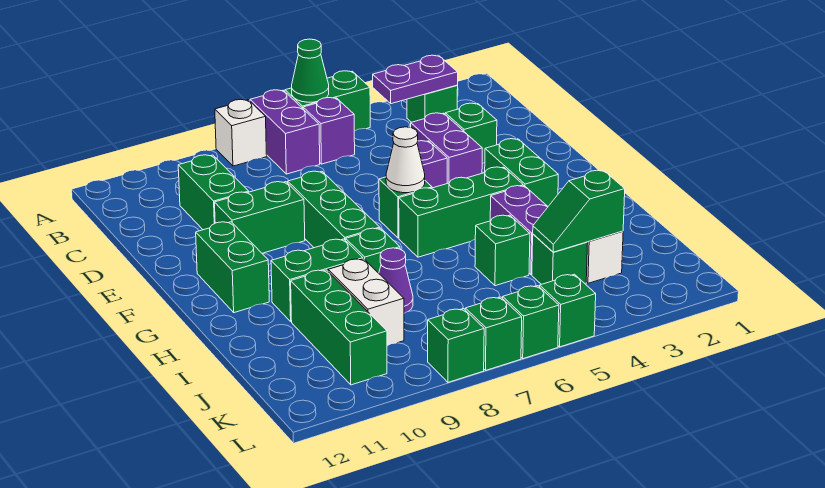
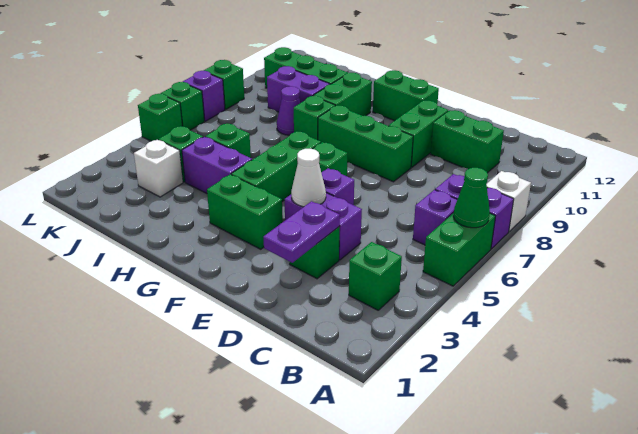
purple 1x2 plate [373,55,458,104] -> purple 1x2 plate moved to [263,201,340,263]
white 1x1 cone [386,127,425,193] -> white 1x1 cone moved to [291,149,326,207]
white 1x2 brick [328,259,404,346] -> purple 1x2 brick [267,66,329,112]
green 1x2 slope [533,170,625,252] -> none
green 1x1 brick [465,297,522,370] -> purple 1x1 brick [183,71,225,121]

